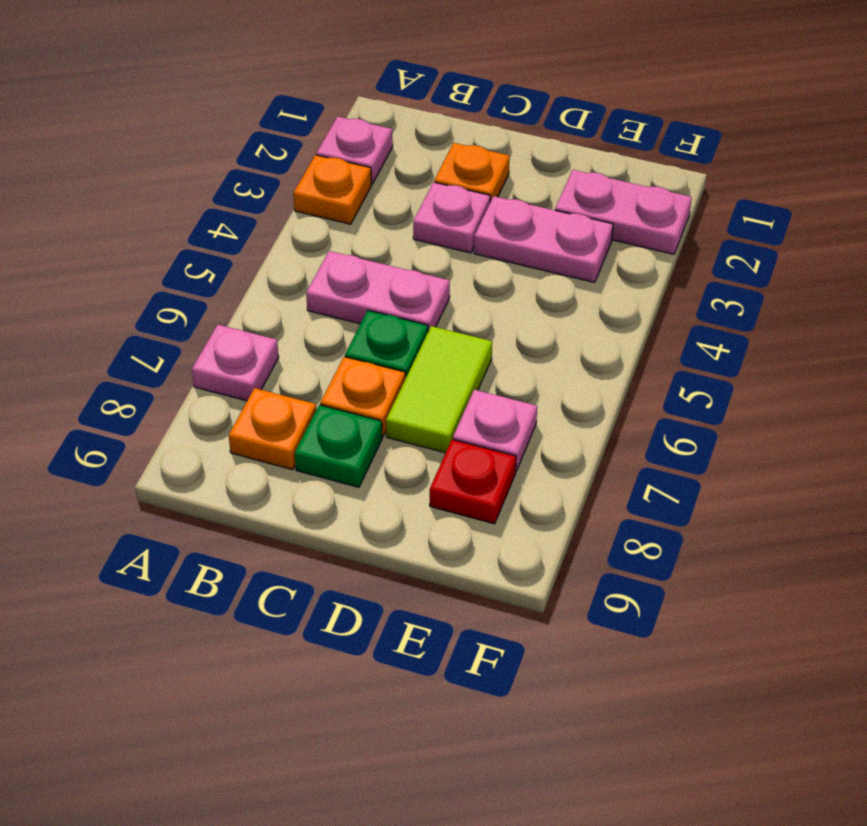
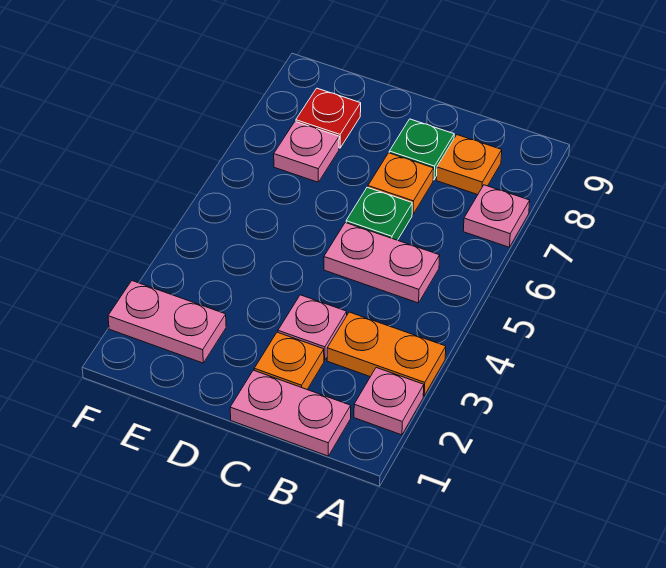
orange 1x1 plate [293,155,372,224] -> orange 1x2 plate [327,312,446,396]
pink 1x2 plate [474,196,613,282] -> pink 1x2 plate moved to [230,370,351,456]
lime 1x2 tile [386,326,492,453] -> none

